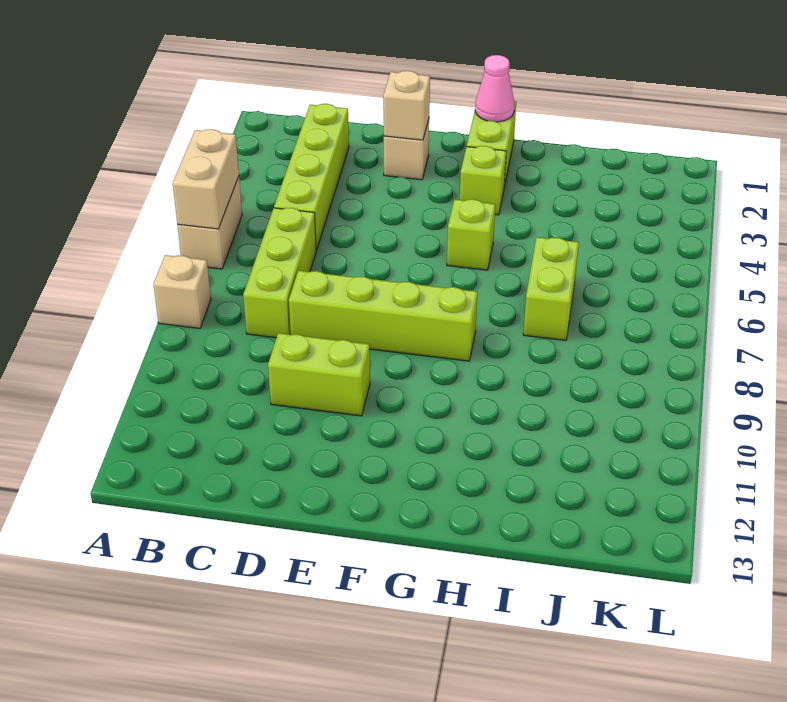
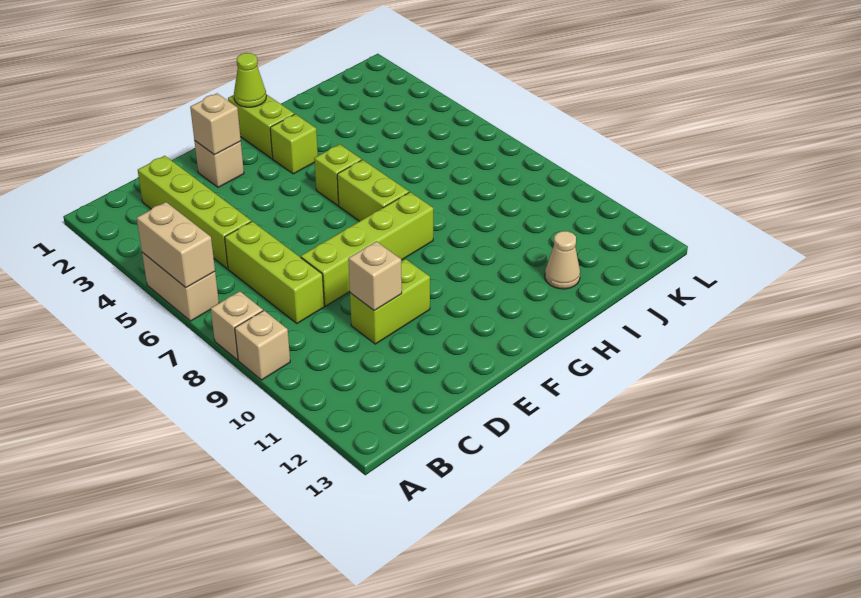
none -> tan 1x1 brick [235,311,290,380]
none -> tan 1x1 brick [348,241,402,311]
pink 1x1 cone [475,55,515,122] -> lime 1x1 cone [234,53,266,107]
lime 1x2 brick [523,237,579,340] -> lime 1x2 brick moved to [337,160,409,221]
none -> tan 1x1 cone [545,231,580,289]

